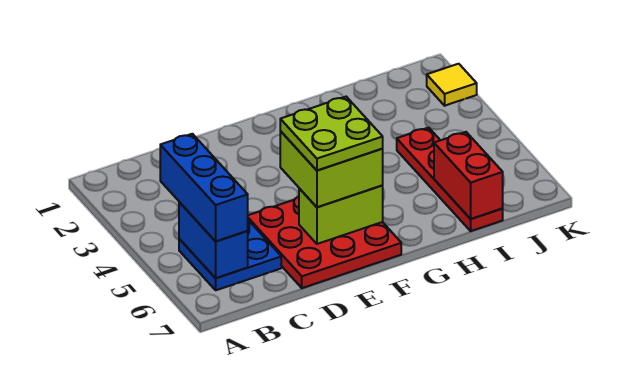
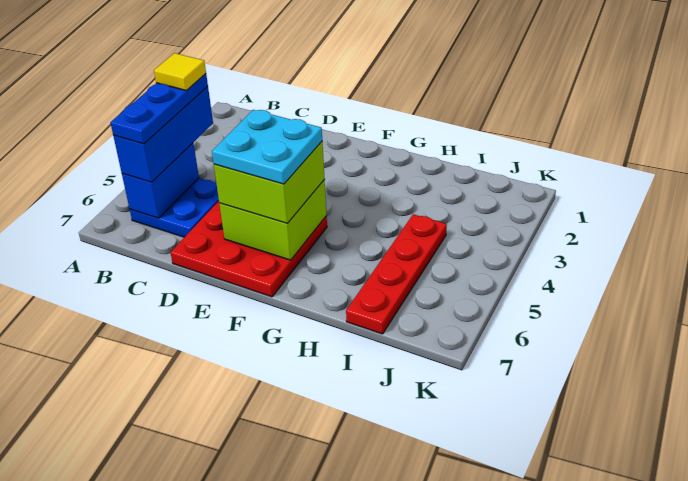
none -> blue 1x3 plate [110,74,208,144]
lime 2x2 plate [280,97,383,171] -> cyan 2x2 plate [212,110,322,184]
lime 1x2 brick [299,186,383,244] -> lime 2x2 brick [219,180,327,260]
red 1x2 brick [434,132,503,219] -> none
yellow 1x1 tile [427,64,477,106] -> yellow 1x1 tile moved to [154,53,206,91]

